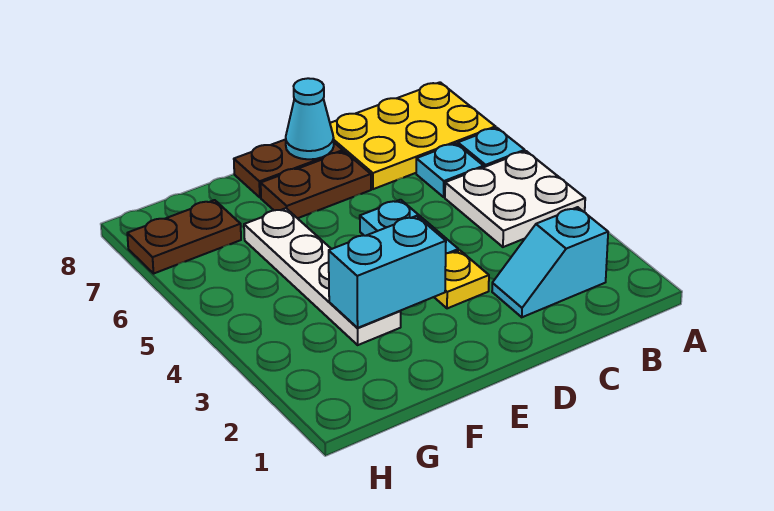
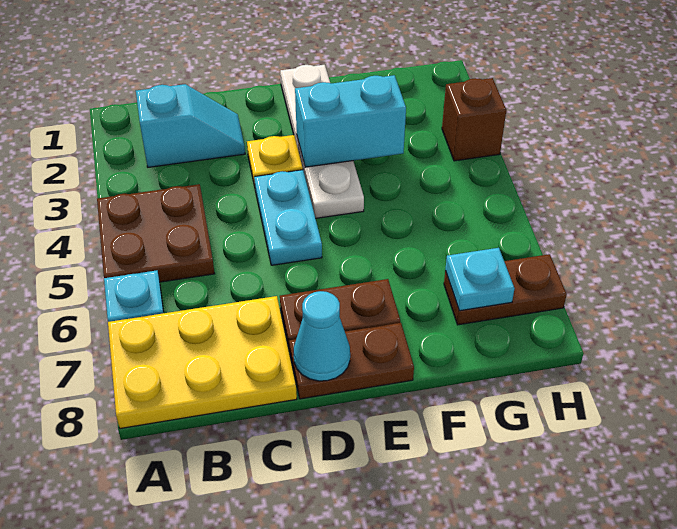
white 2x2 plate [445,151,585,247] -> brown 2x2 plate [97,184,215,282]
cyan 1x1 plate [416,143,484,197] -> cyan 1x1 plate moved to [445,248,515,311]
white 1x4 plate [244,208,401,345] -> white 1x4 plate moved to [280,65,364,218]
none -> brown 1x1 brick [442,78,506,161]

